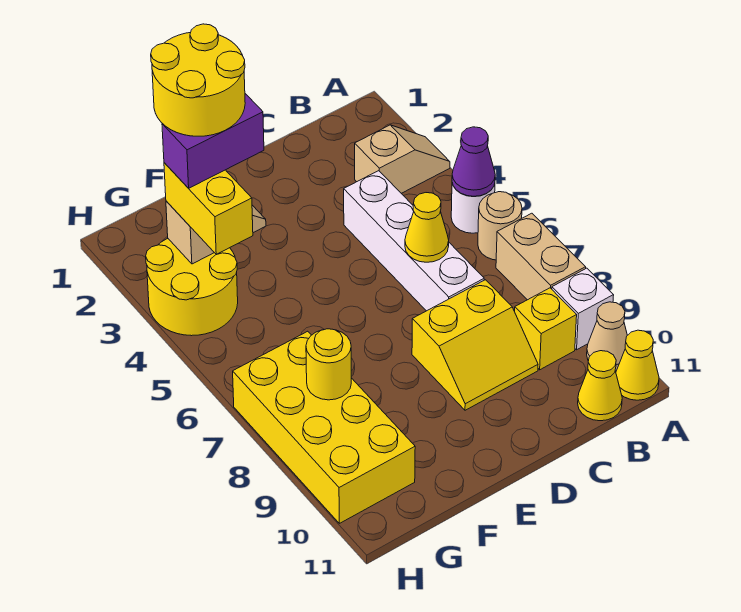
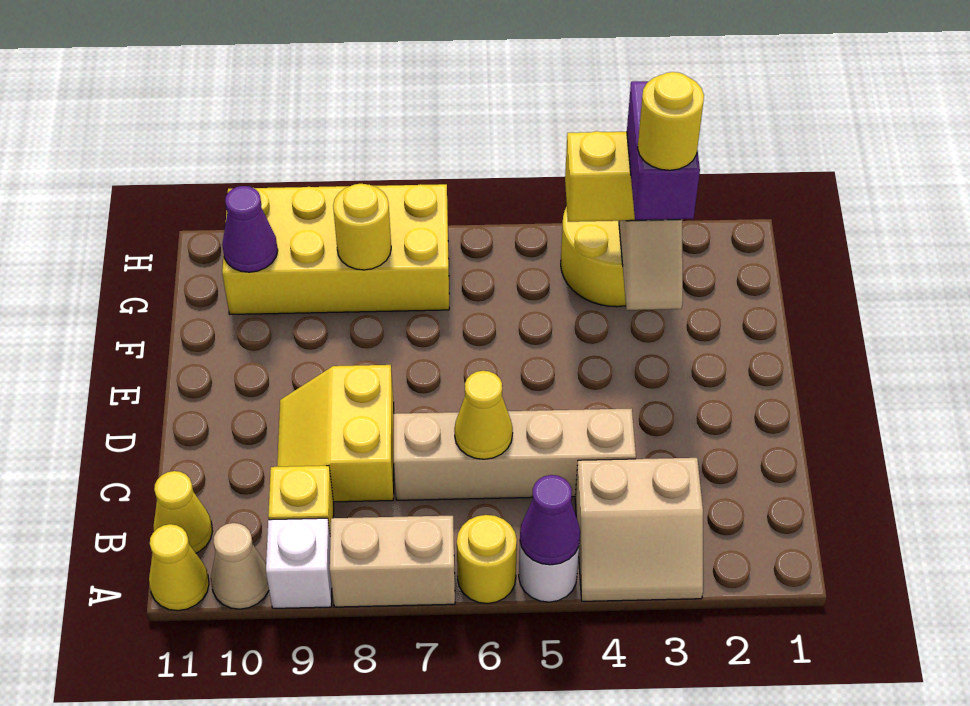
tan 1x2 slope [355,125,450,193] -> tan 2x2 slope [575,458,703,601]
tan 1x1 round brick [478,192,522,260] -> yellow 1x1 round brick [457,515,517,604]
white 1x4 brick [344,171,484,311] -> tan 1x4 brick [394,408,636,500]
yellow 2x2 round brick [151,24,245,136] -> yellow 1x1 round brick [638,72,704,170]
none -> purple 1x1 cone [222,186,278,272]

